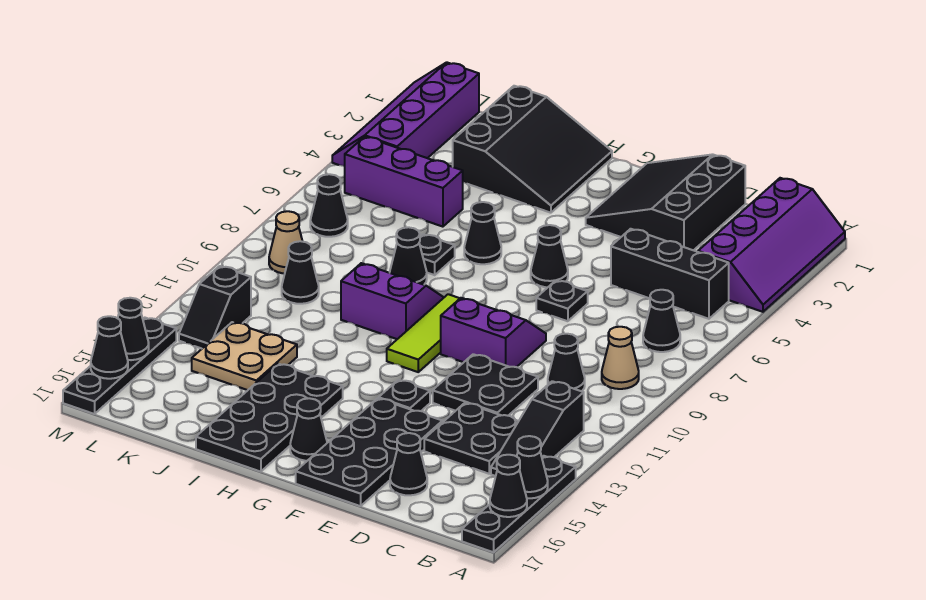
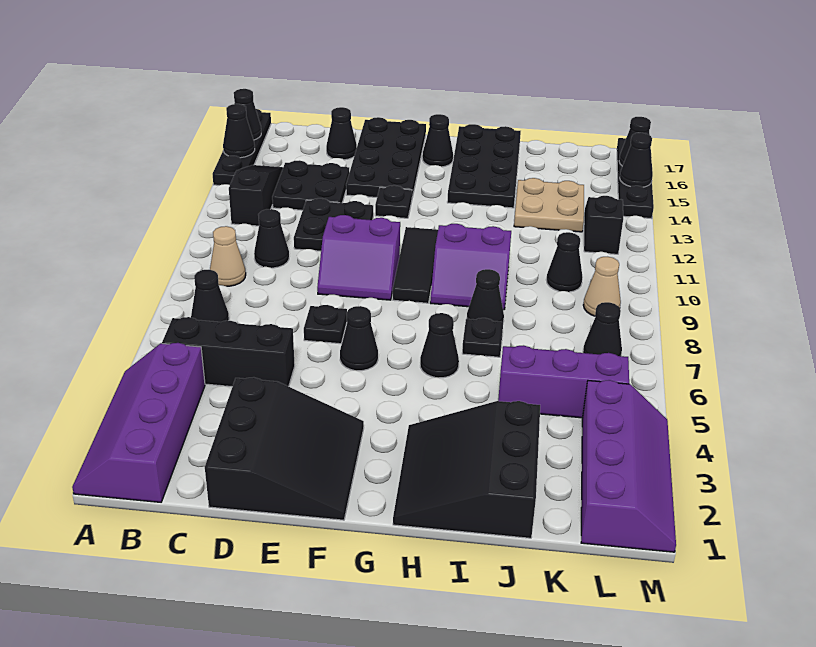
lime 1x3 tile [387,294,460,372] -> black 1x3 tile [393,227,438,303]

